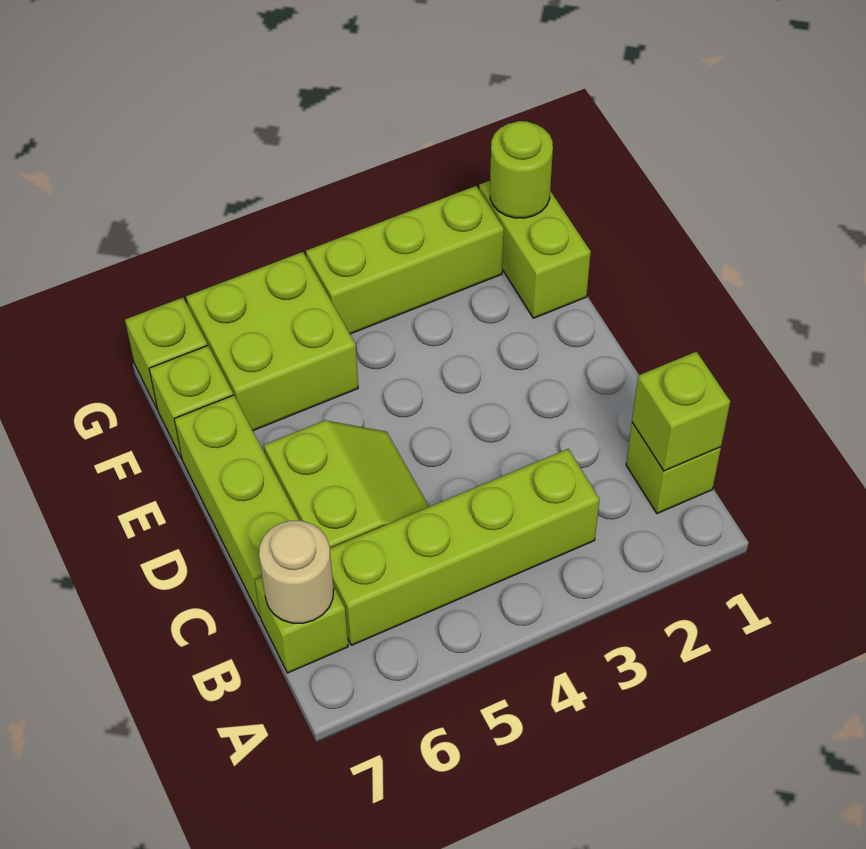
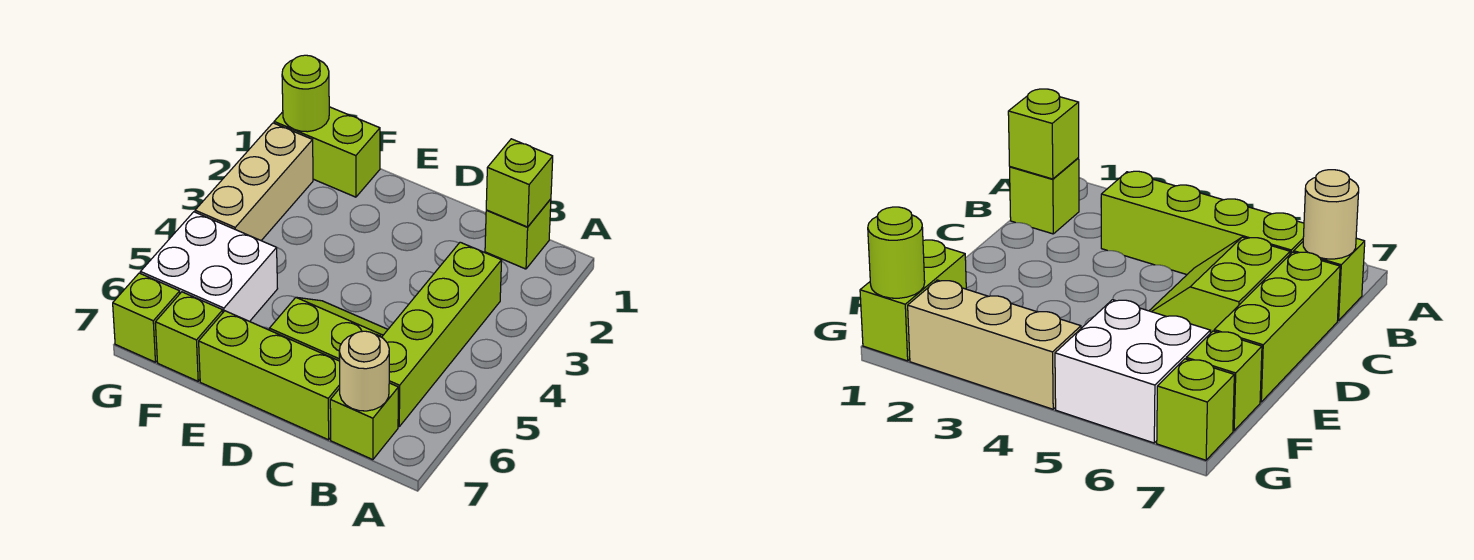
lime 2x2 brick [186,252,358,431] -> white 2x2 brick [141,212,278,322]
lime 1x3 brick [306,186,504,334] -> tan 1x3 brick [195,123,313,241]

